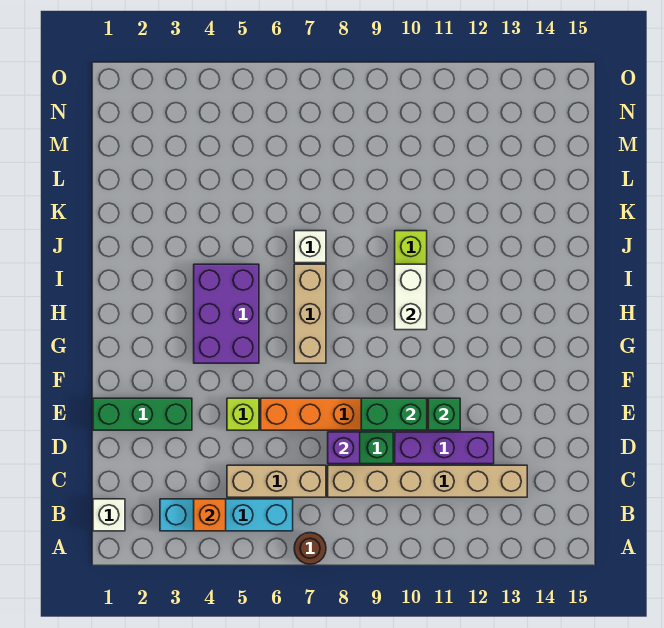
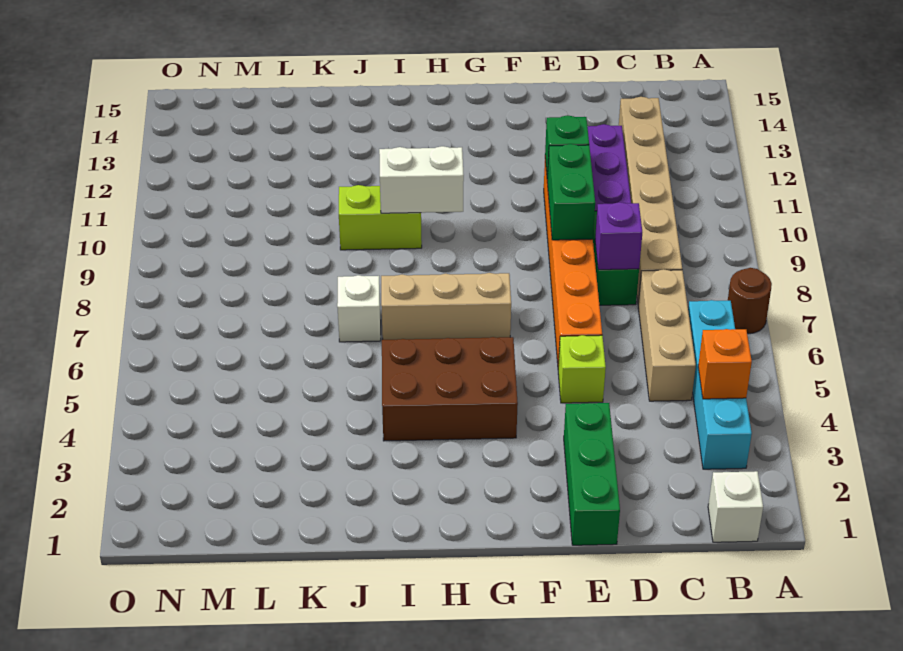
purple 2x3 brick [194,264,259,363] -> brown 2x3 brick [382,337,518,441]

